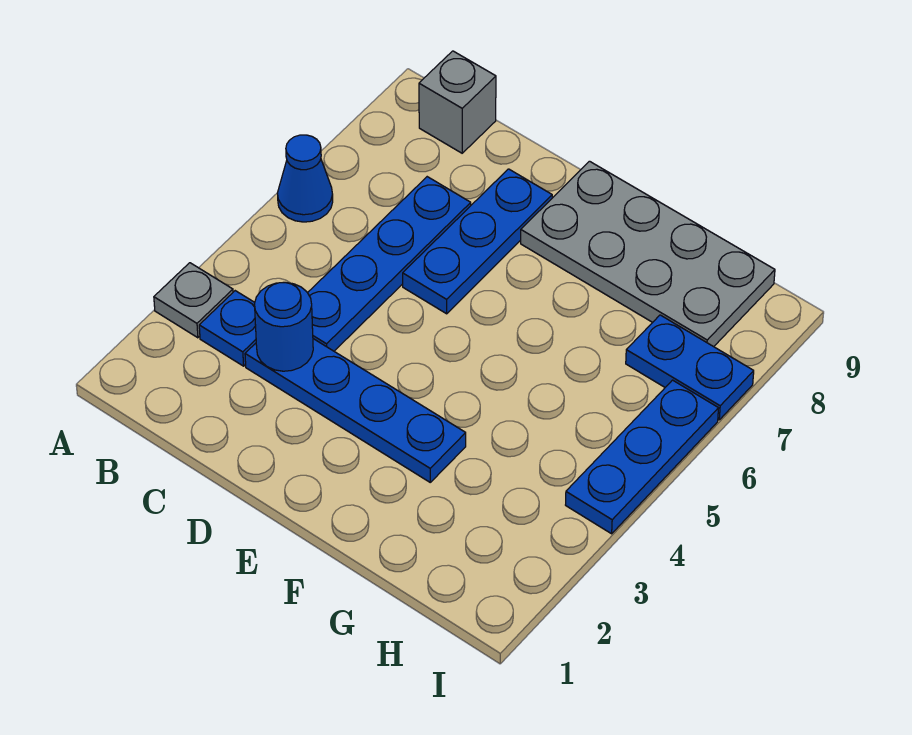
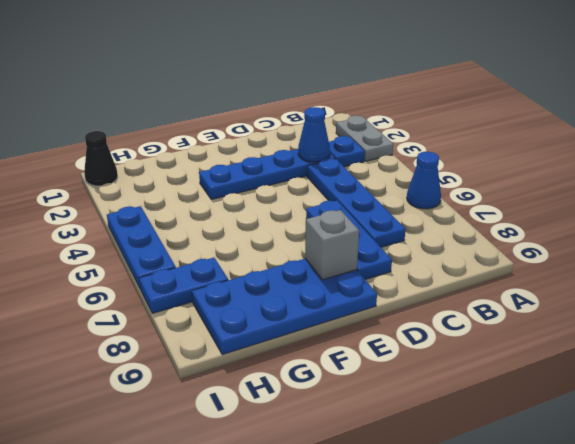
grey 1x1 plate [154,263,233,338] -> grey 1x2 plate [336,116,393,161]
grey 1x1 brick [419,51,496,153] -> grey 1x1 brick moved to [305,210,359,280]
blue 1x1 round brick [255,282,313,371] -> blue 1x1 cone [298,107,330,162]
grey 2x4 plate [521,161,775,347] -> blue 2x4 plate [192,259,377,355]
none -> black 1x1 cone [84,131,118,186]

